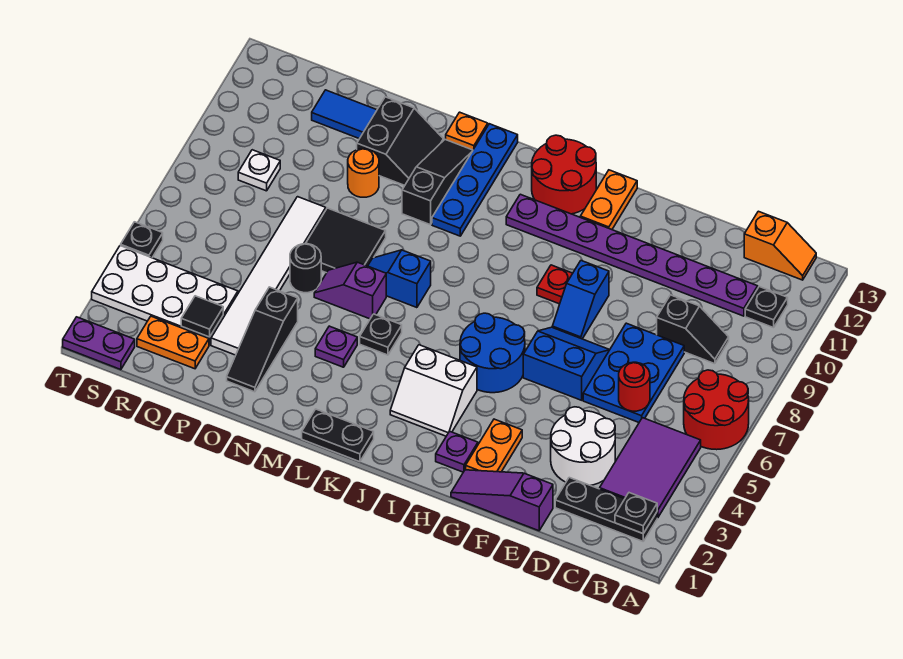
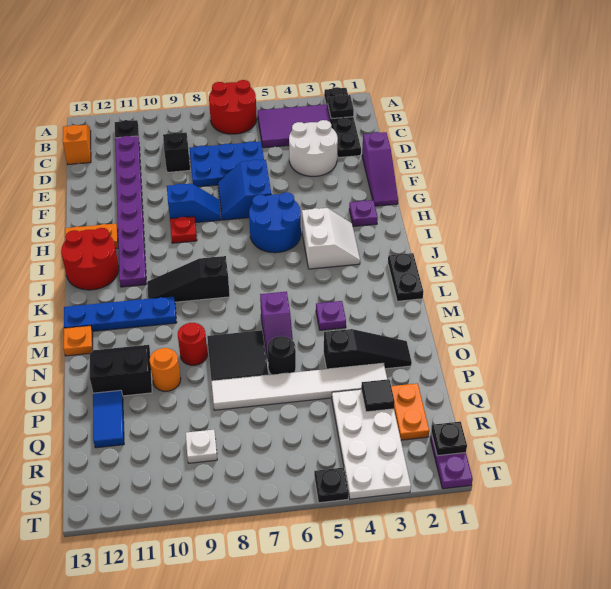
black 1x3 plate [555,478,657,541] -> black 1x4 plate [324,87,361,158]
red 1x1 round brick [619,362,650,411] -> red 1x1 round brick moved to [178,323,207,365]
orange 1x2 plate [466,419,522,472] -> none
black 1x1 plate [360,314,402,355] -> black 1x1 plate moved to [431,422,467,456]
blue 1x2 slope [368,250,431,308] -> none
black 1x3 slope [402,139,473,225] -> black 1x3 slope moved to [147,256,230,302]

